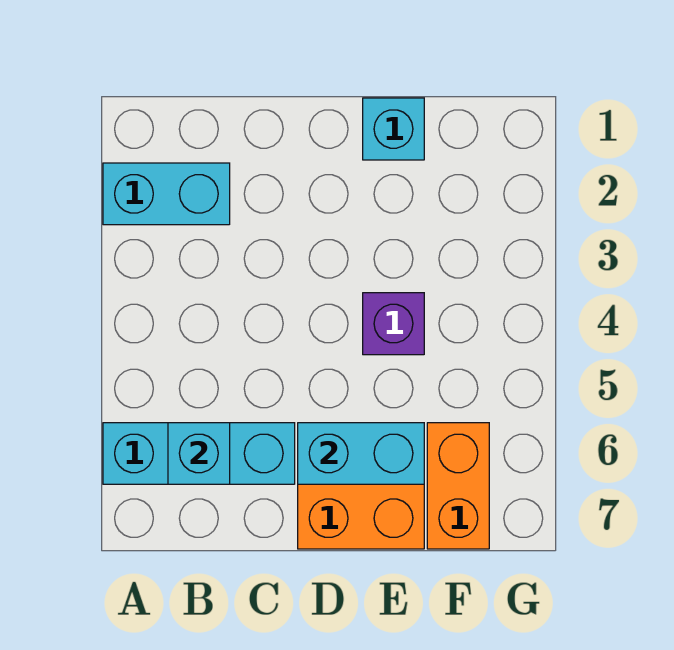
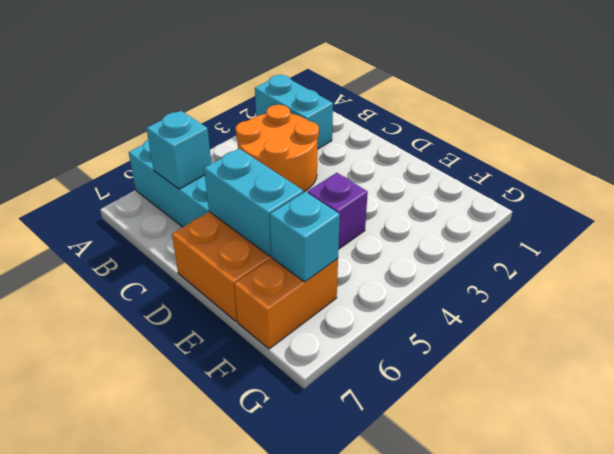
none -> orange 2x2 round brick [236,105,319,192]
cyan 1x1 brick [363,98,424,160] -> cyan 1x1 brick moved to [270,192,340,282]

